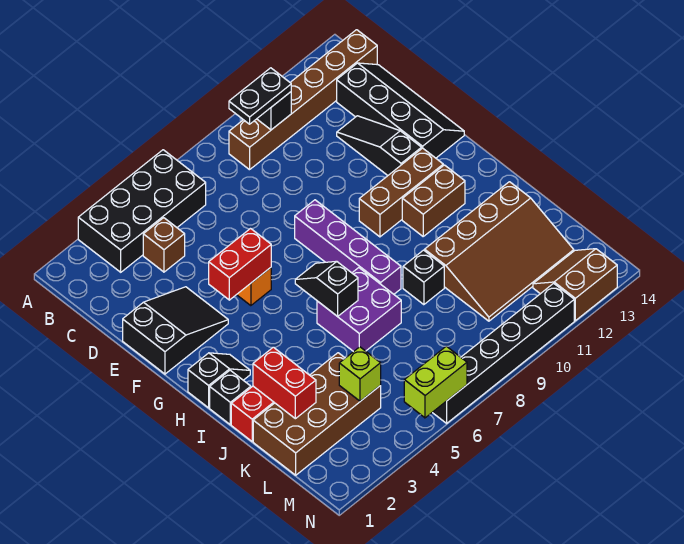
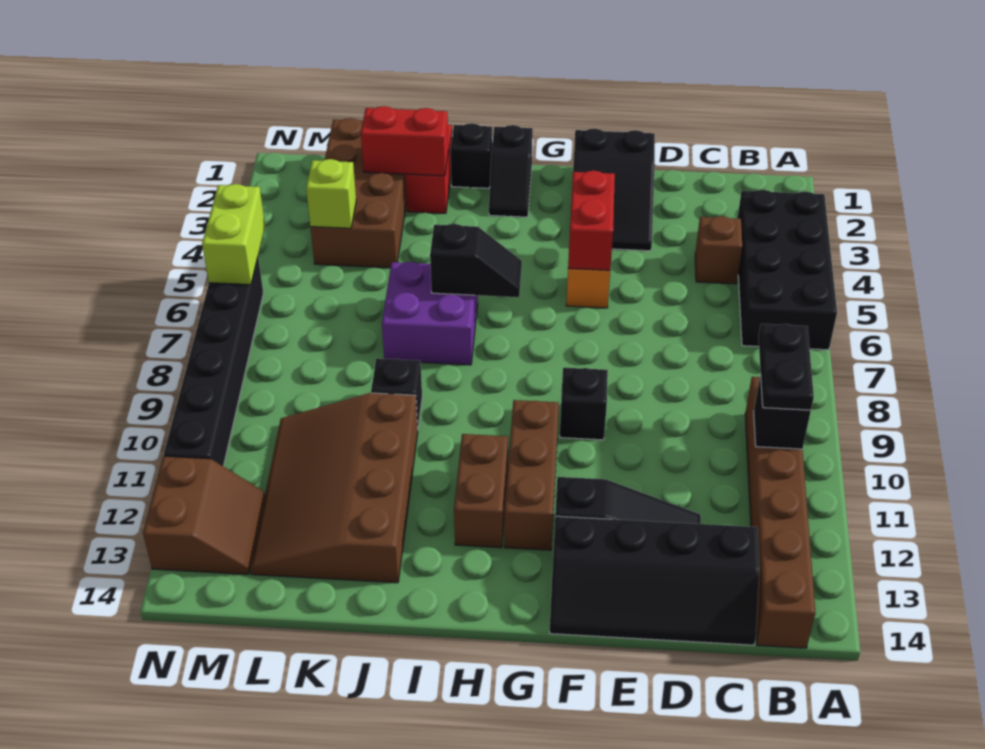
purple 1x4 brick [295,200,401,294] -> none
none -> black 1x1 brick [560,368,608,440]

